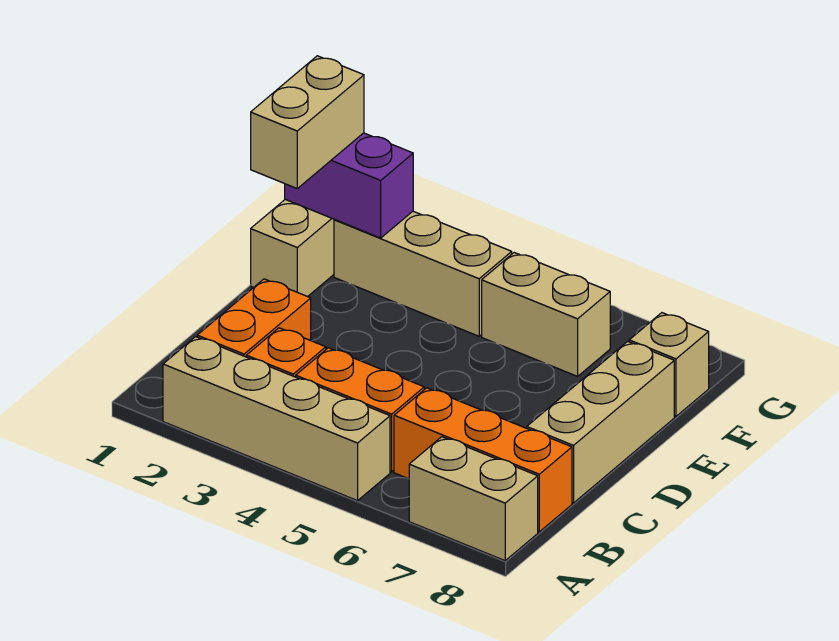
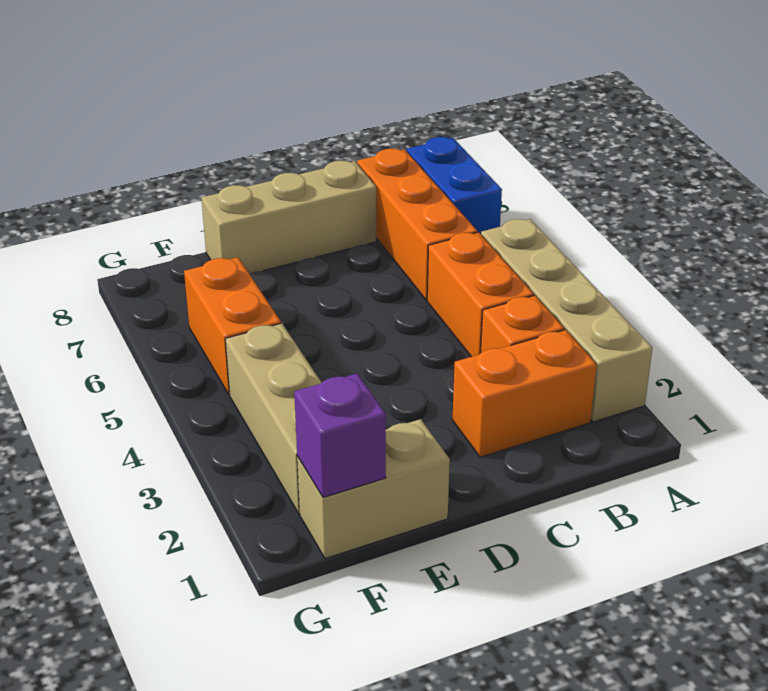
tan 1x2 brick [409,437,538,561] -> blue 1x2 brick [407,137,502,234]
tan 1x2 brick [251,56,364,188] -> none
purple 1x2 brick [285,133,413,238] -> purple 1x1 brick [294,373,386,497]
tan 1x2 brick [482,253,610,376] -> orange 1x2 brick [184,257,281,395]
tan 1x1 brick [629,313,709,416] -> none

